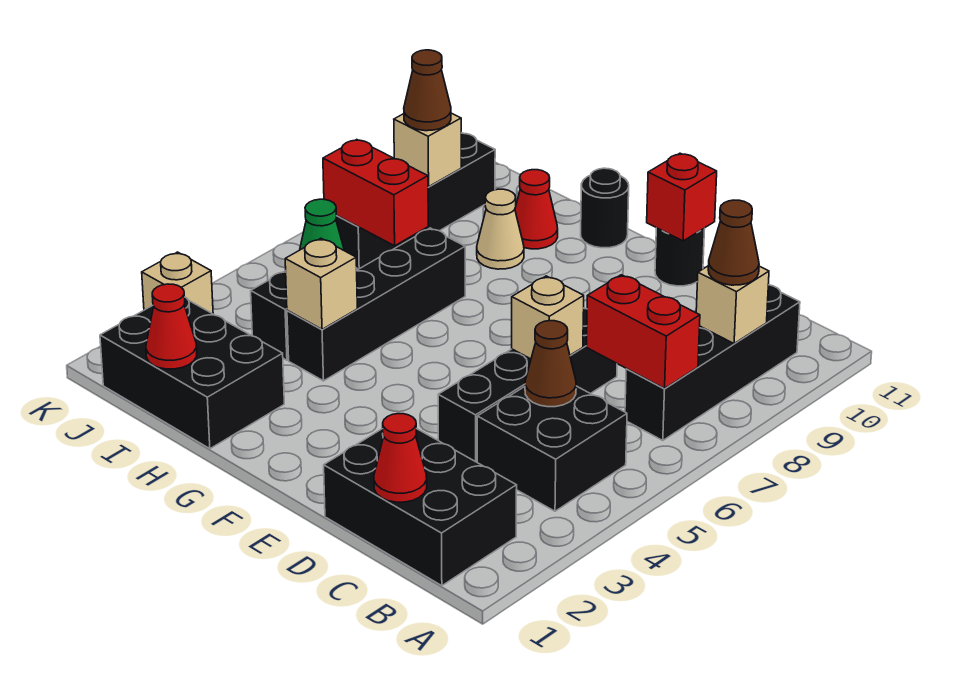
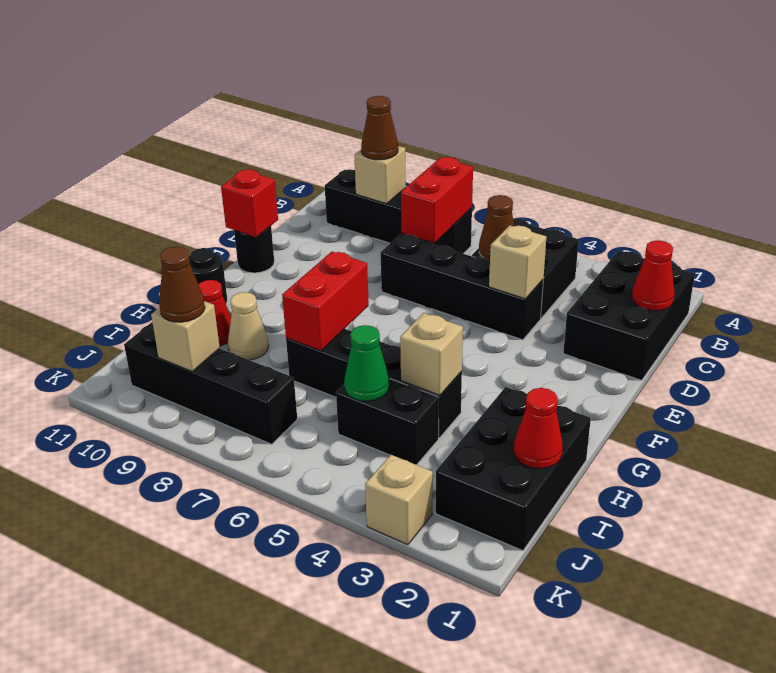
tan 1x1 brick [512,276,584,359] -> tan 1x1 brick moved to [489,225,546,299]
red 1x2 brick [323,140,428,246] -> red 1x2 brick moved to [282,252,369,351]

